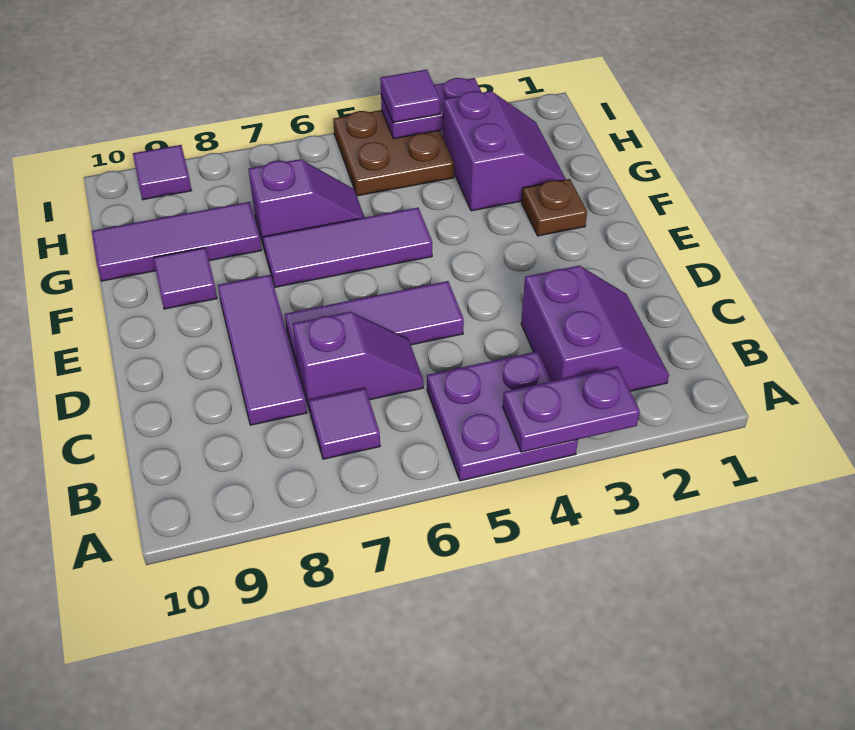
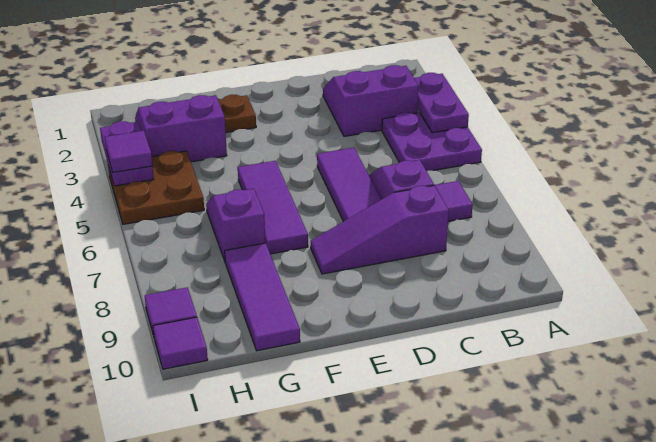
purple 1x3 tile [218,275,307,425] -> purple 1x3 slope [311,185,449,274]
purple 1x1 tile [154,248,217,309] -> purple 1x1 tile moved to [153,317,208,369]

